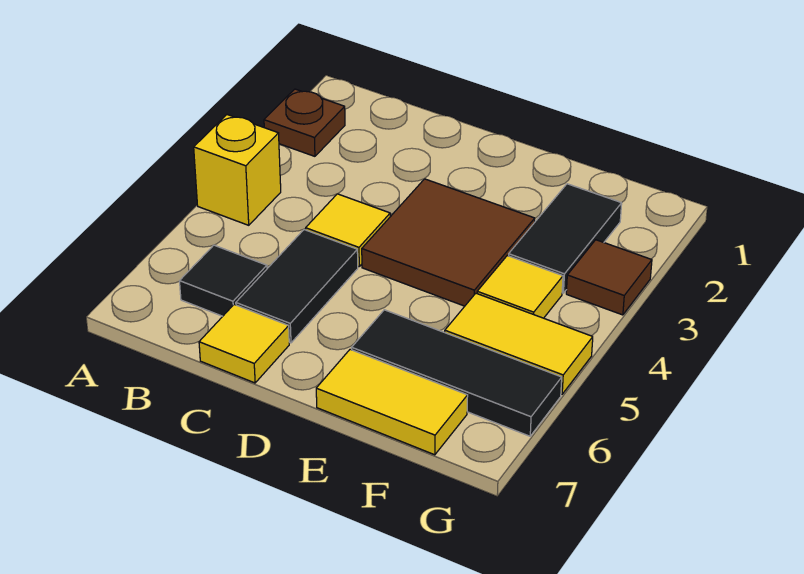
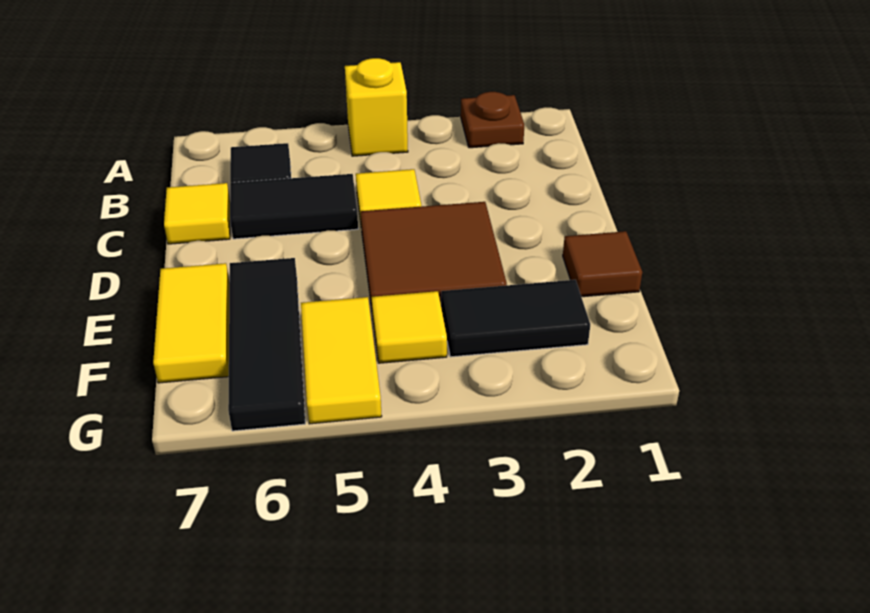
brown 1x1 tile [566,240,652,315] -> brown 1x1 tile moved to [563,231,642,297]

